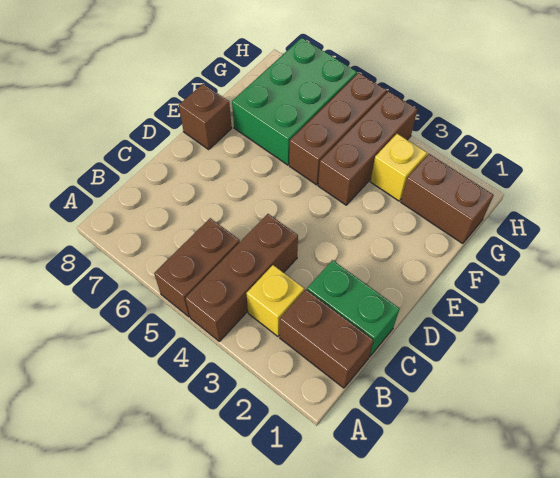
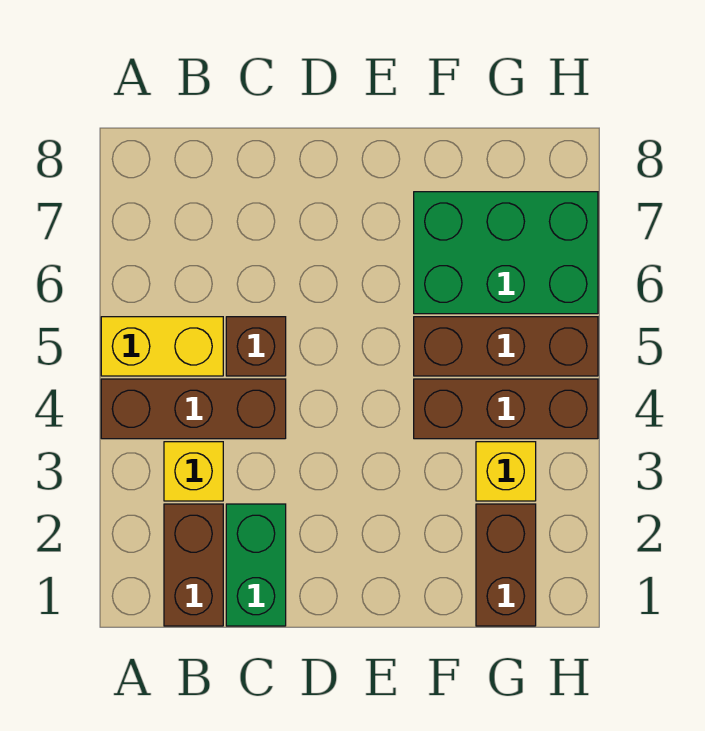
brown 1x2 brick [154,218,240,317] -> yellow 1x2 brick [101,317,223,376]
brown 1x1 brick [179,84,232,149] -> brown 1x1 brick moved to [226,317,286,376]

